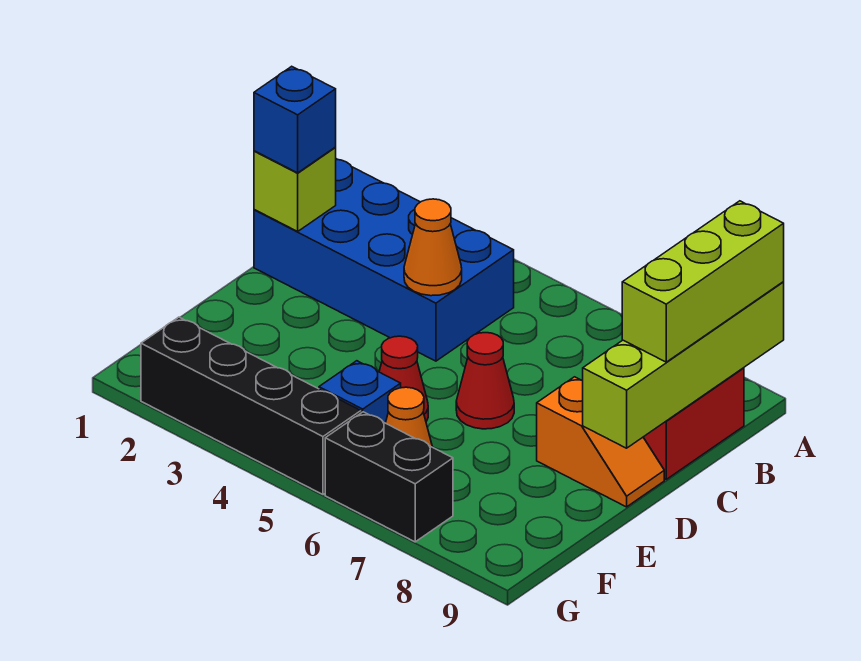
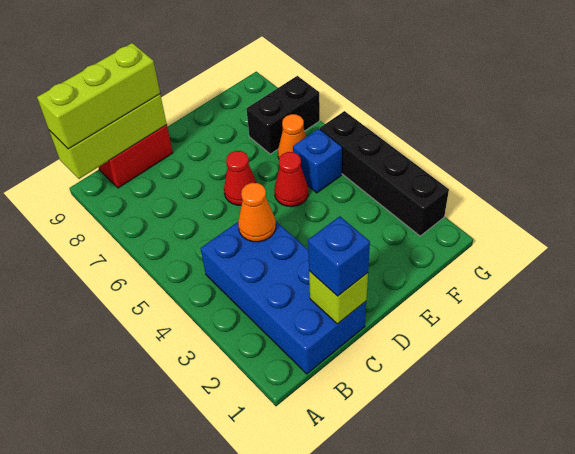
lime 1x4 brick [583,282,784,448] -> lime 1x3 brick [49,94,167,179]
orange 1x2 slope [537,377,664,507] -> none
black 1x2 brick [325,412,453,542] -> black 1x2 brick turned to [246,76,320,154]

